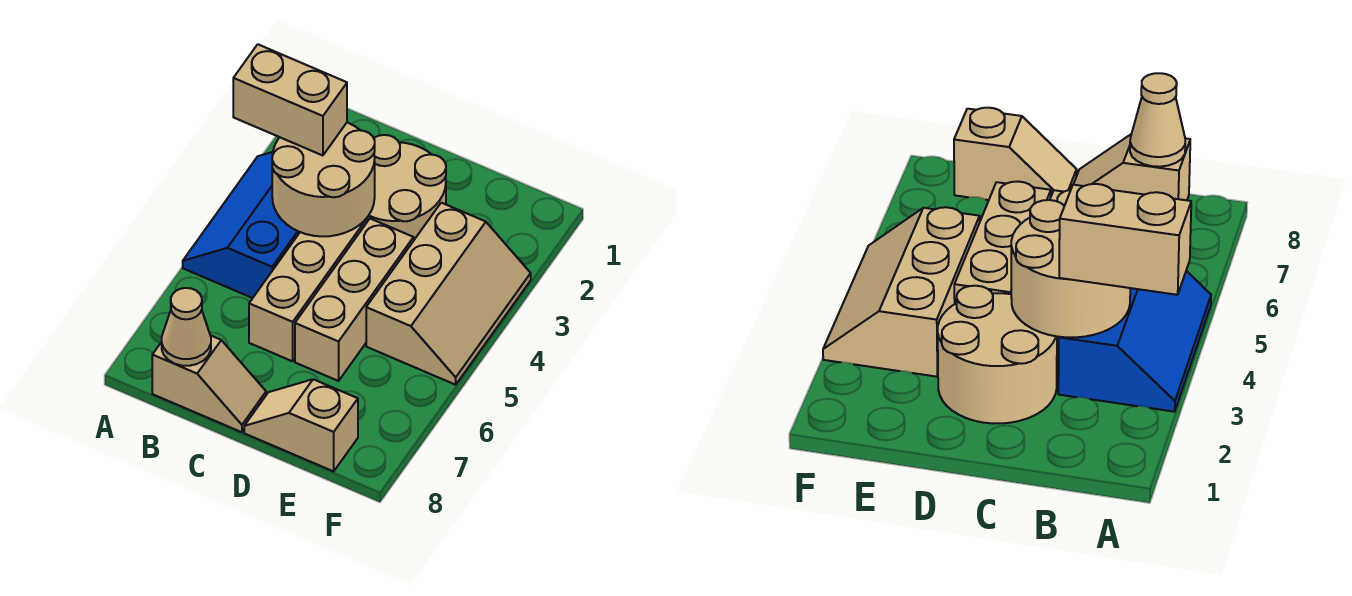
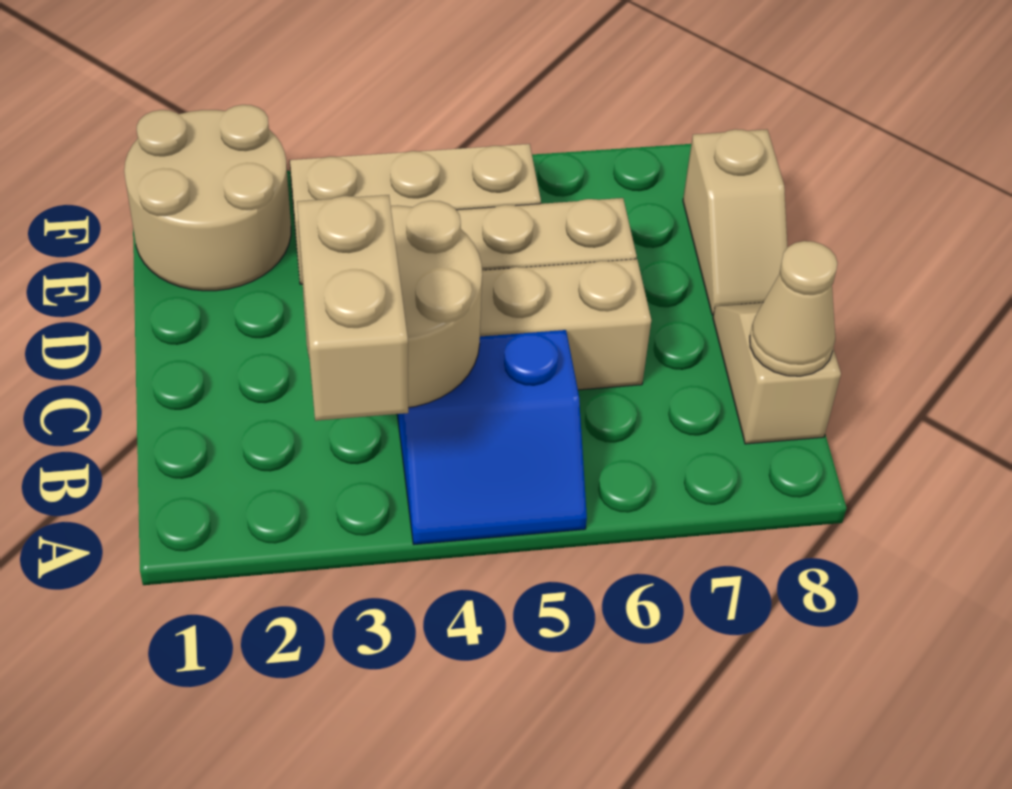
blue 2x3 slope [183,152,300,298] -> blue 2x2 slope [397,330,587,544]
tan 2x2 round brick [367,135,446,240] -> tan 2x2 round brick moved to [124,105,291,291]

